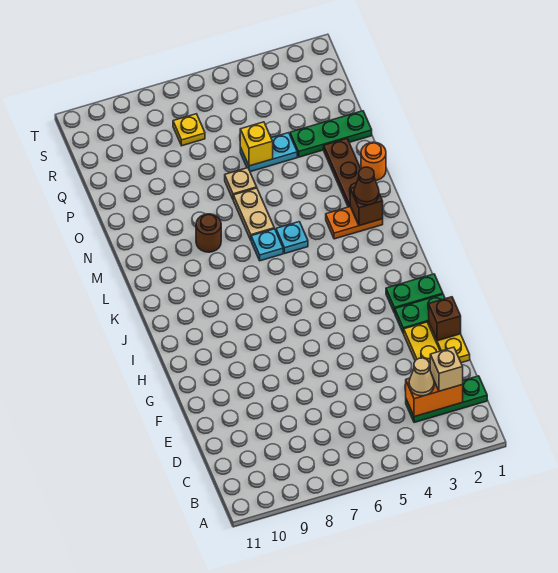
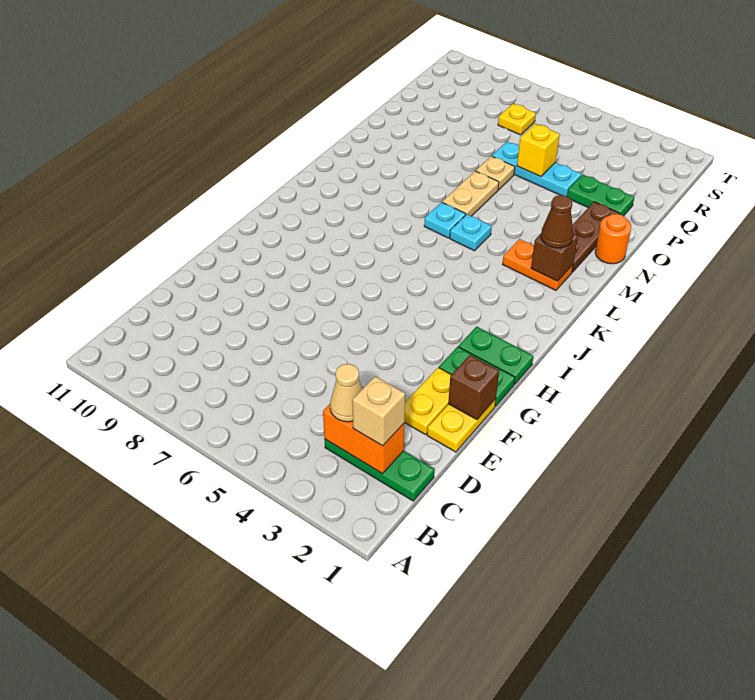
brown 1x1 round brick [196,214,221,252] -> none
green 1x3 plate [290,111,372,157] -> green 1x2 plate [567,174,634,216]
cyan 1x2 plate [240,133,297,172] -> cyan 1x3 plate [492,142,581,196]

